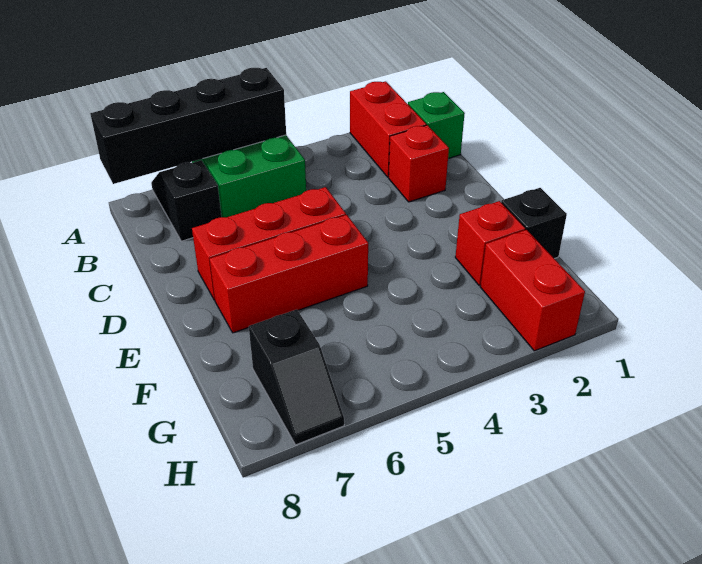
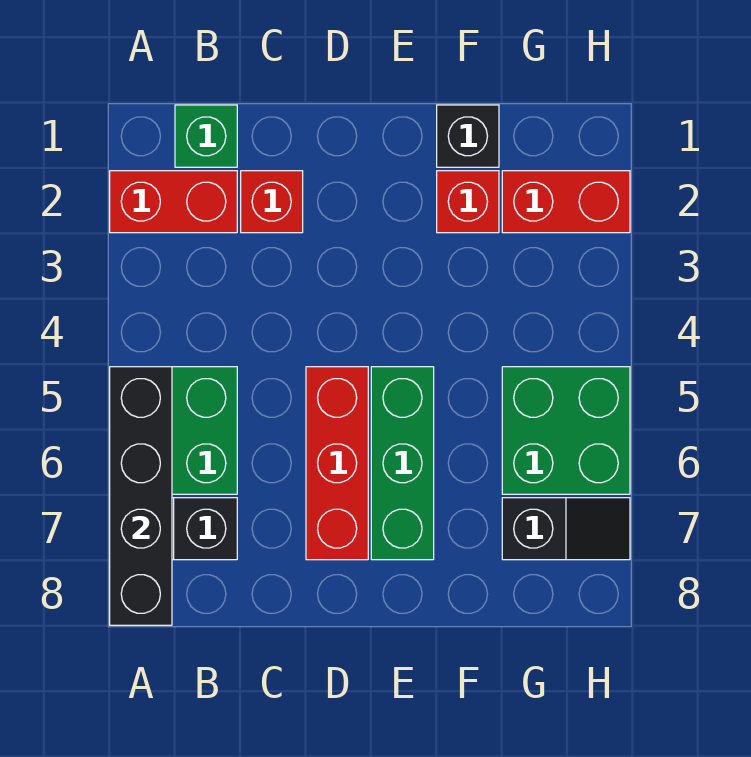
red 1x3 brick [210,215,368,333] -> green 1x3 brick [371,367,434,560]
none -> green 2x2 brick [502,367,630,494]

